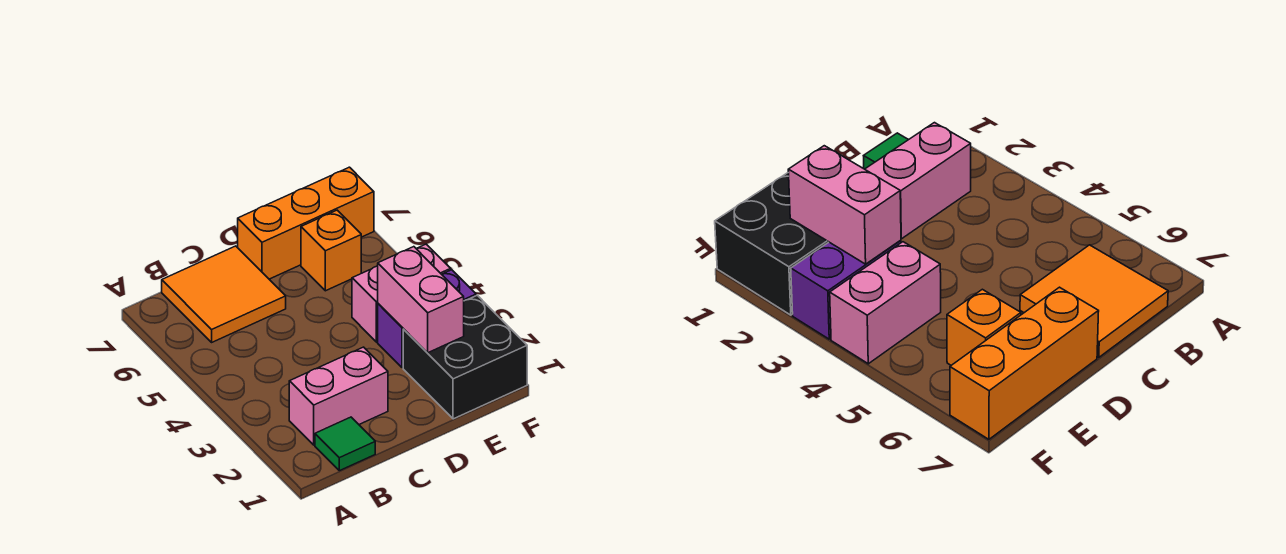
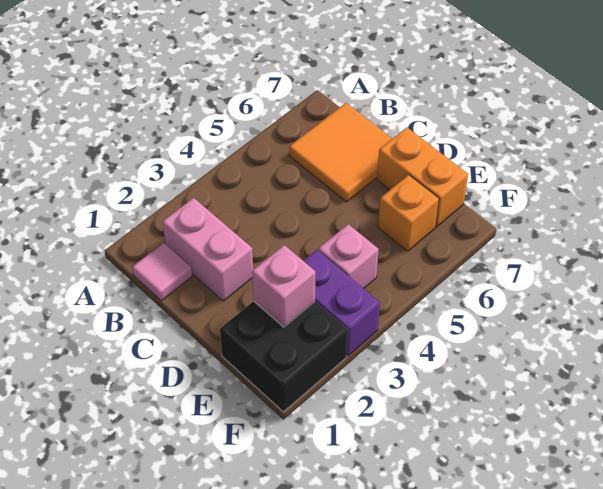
green 1x1 tile [315,417,375,471] -> pink 1x1 tile [132,243,192,301]
orange 1x3 brick [238,167,374,279] -> orange 1x2 brick [377,127,468,227]
pink 1x2 brick [378,247,464,353] -> pink 1x1 brick [252,245,316,327]
pink 1x2 brick [352,244,451,342] -> pink 1x1 brick [318,224,379,288]

